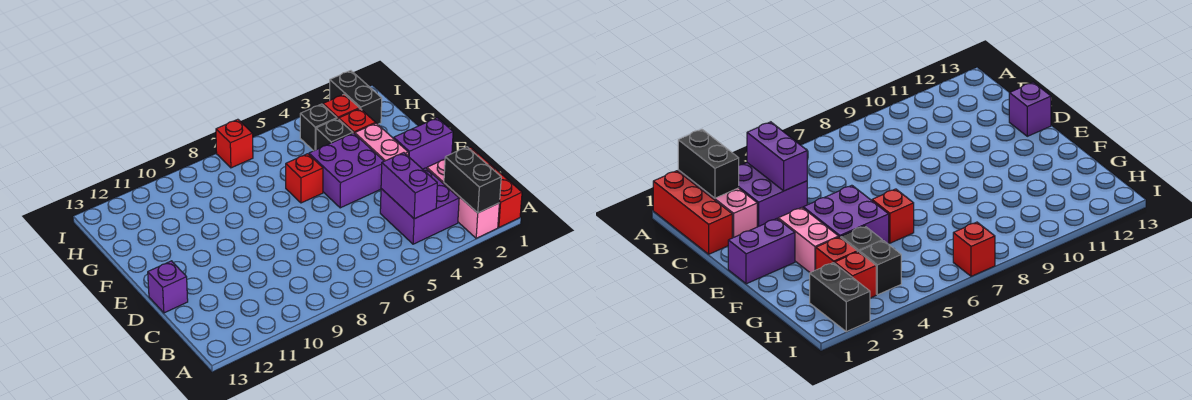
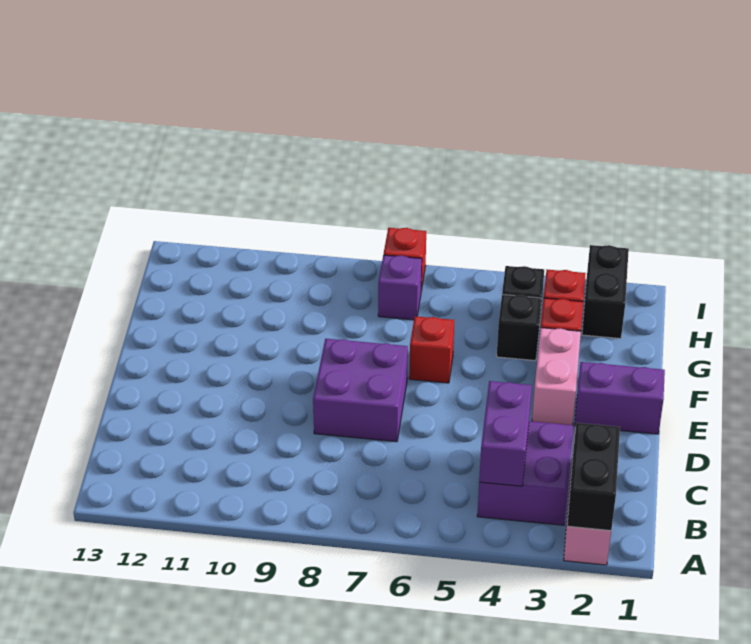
red 1x3 brick [469,147,522,227] -> none
purple 1x1 brick [148,261,188,313] -> purple 1x1 brick moved to [378,255,422,320]
purple 2x2 brick [309,133,384,208] -> purple 2x2 brick moved to [313,339,408,442]

